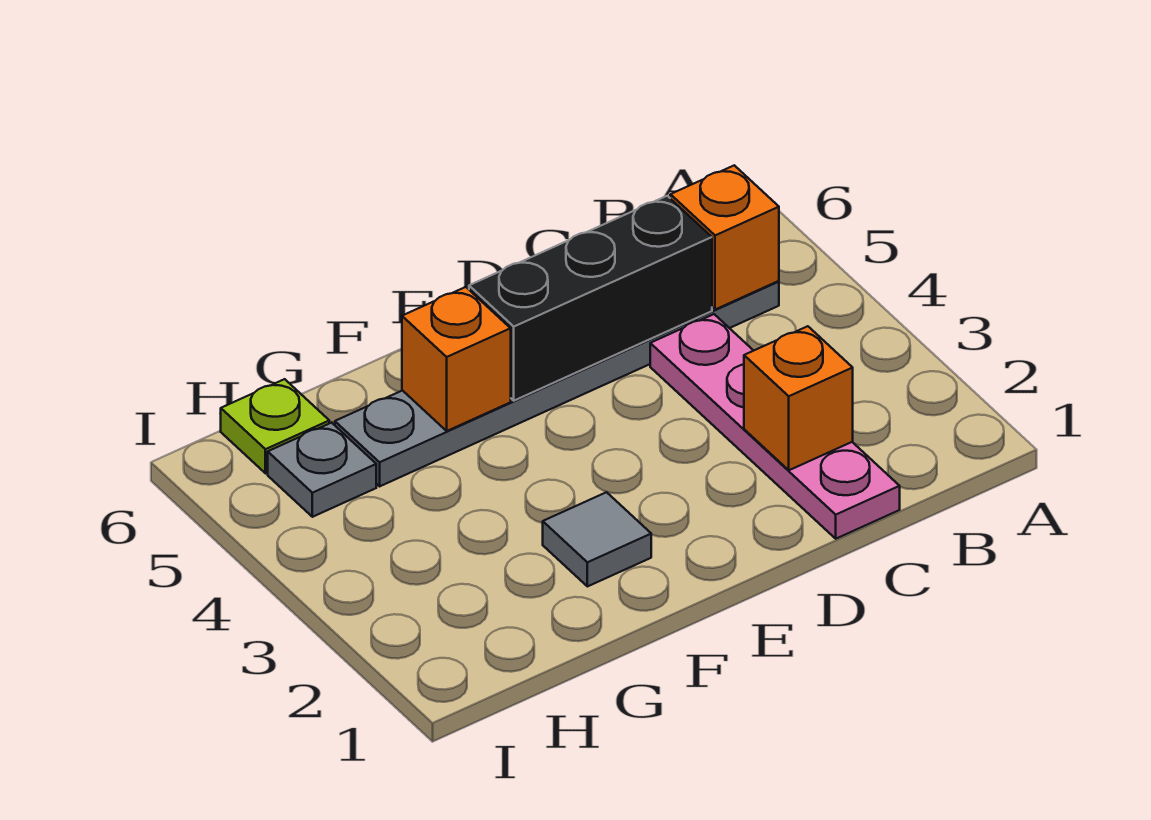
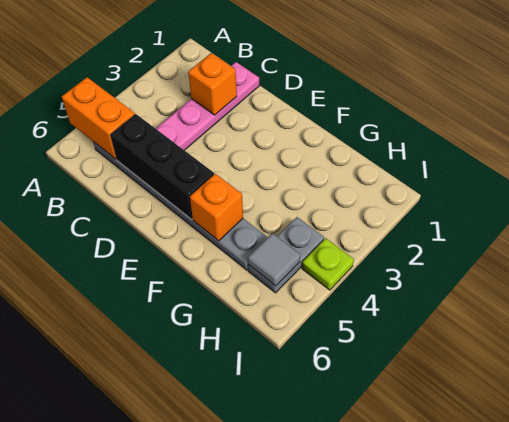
orange 1x1 brick [670,165,779,310] -> orange 1x2 brick [62,77,135,159]
grey 1x1 tile [543,492,651,587] -> grey 1x1 tile moved to [248,233,300,286]
grey 1x1 plate [268,423,376,517] -> grey 1x2 plate [248,217,324,293]
lime 1x1 plate [221,379,329,473] -> lime 1x1 plate moved to [302,238,354,290]

